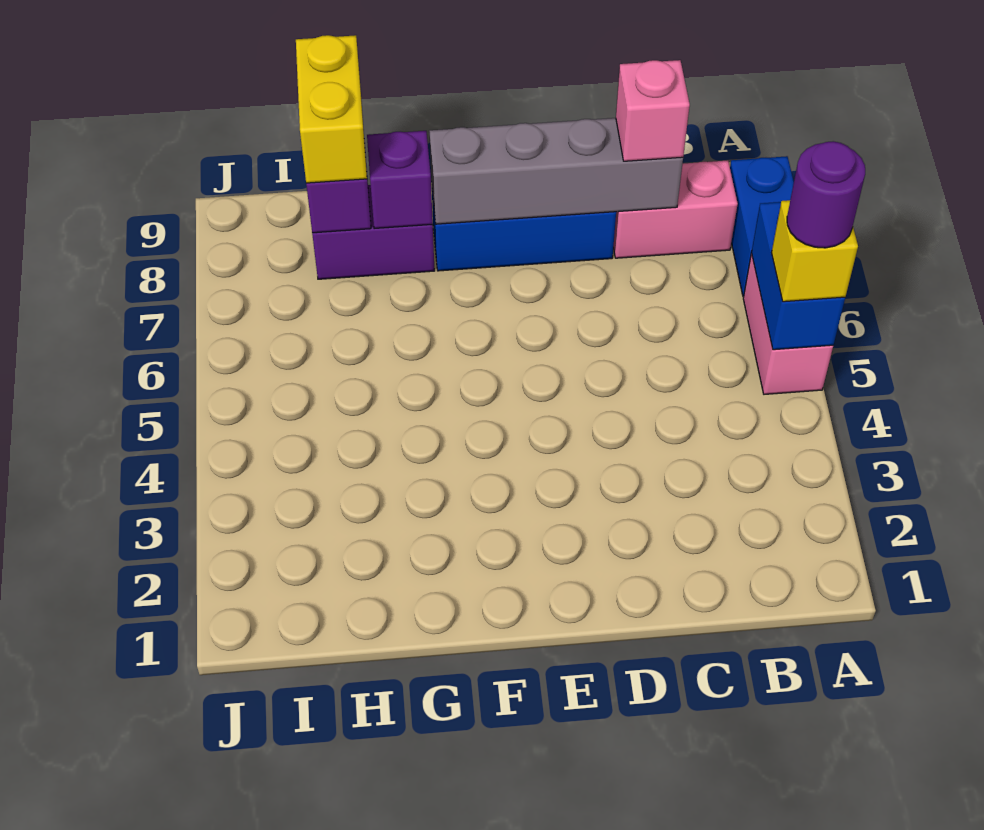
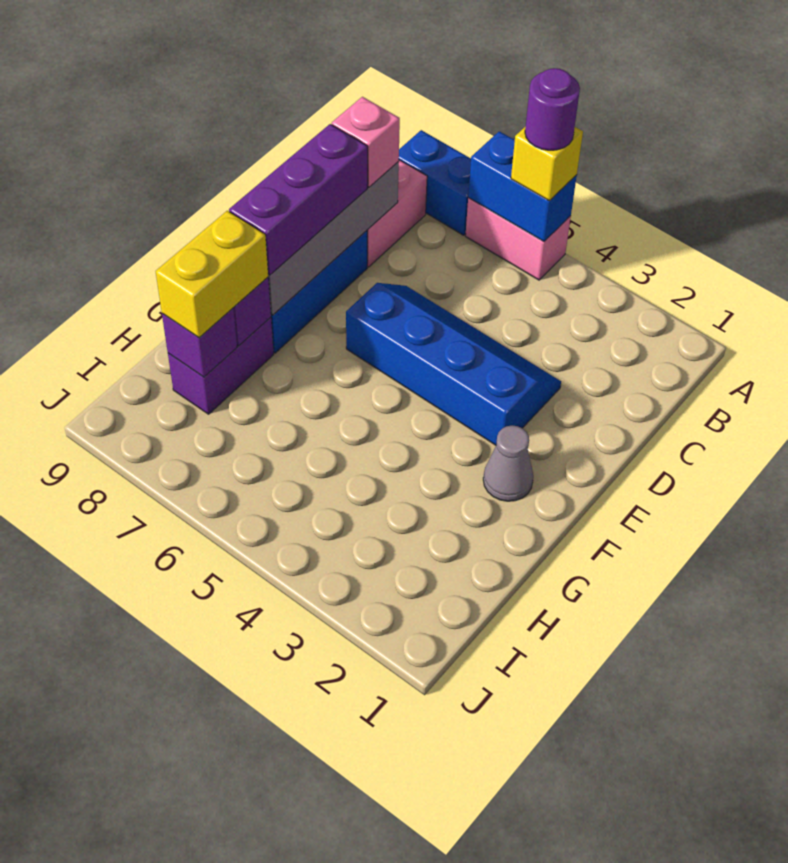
none -> blue 2x4 slope [346,283,561,445]
none -> purple 1x3 brick [229,124,368,275]
none -> grey 1x1 cone [483,425,533,501]
yellow 1x2 brick [296,35,367,183] -> yellow 1x2 brick turned to [156,211,269,338]

